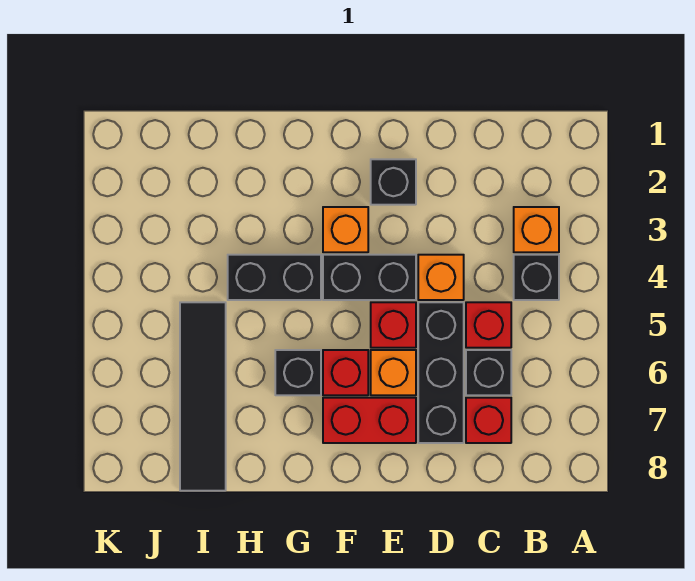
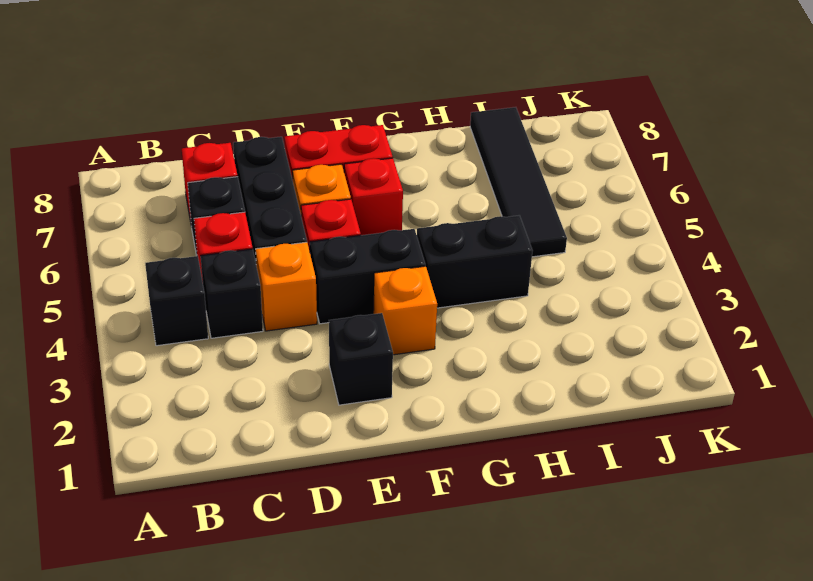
orange 1x1 brick [514,207,559,252] -> none
black 1x1 brick [275,350,321,395] -> black 1x1 brick moved to [201,249,263,338]

